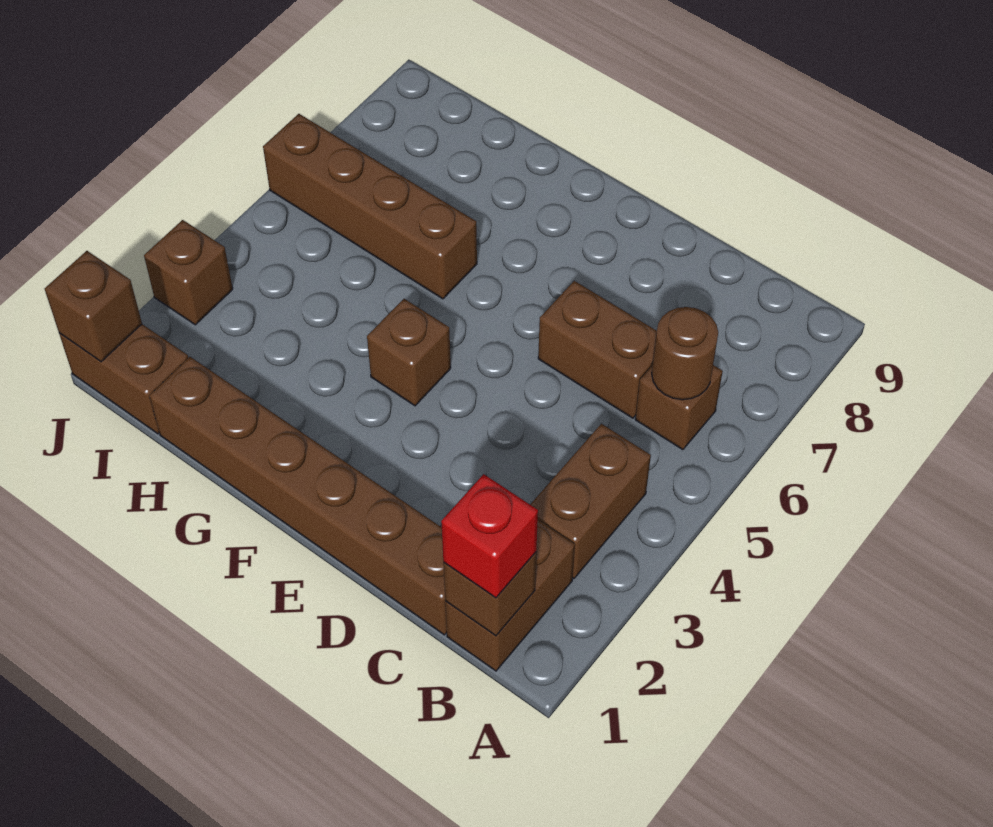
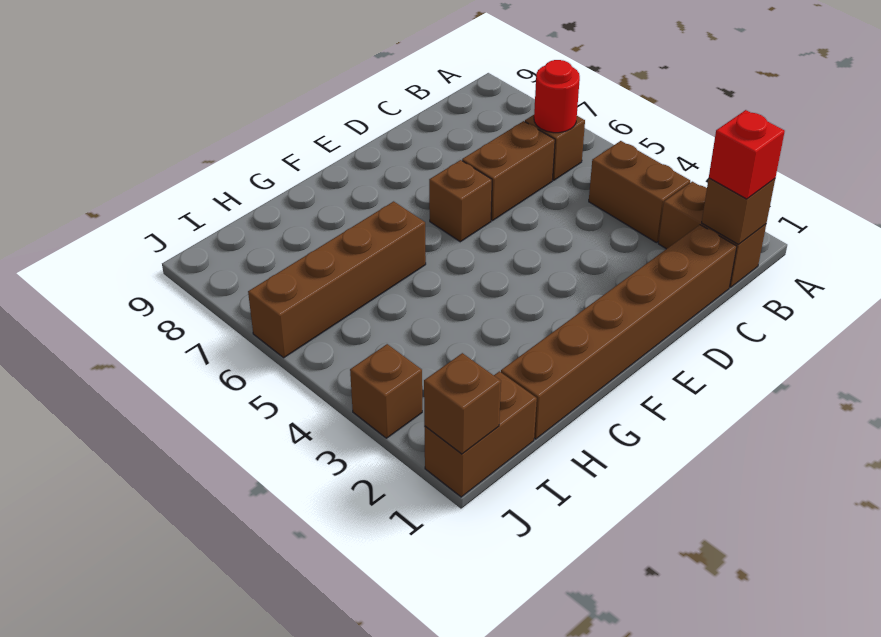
brown 1x1 round brick [652,307,718,400] -> red 1x1 round brick [534,60,580,133]
brown 1x1 brick [367,299,451,406] -> brown 1x1 brick moved to [429,160,492,242]

